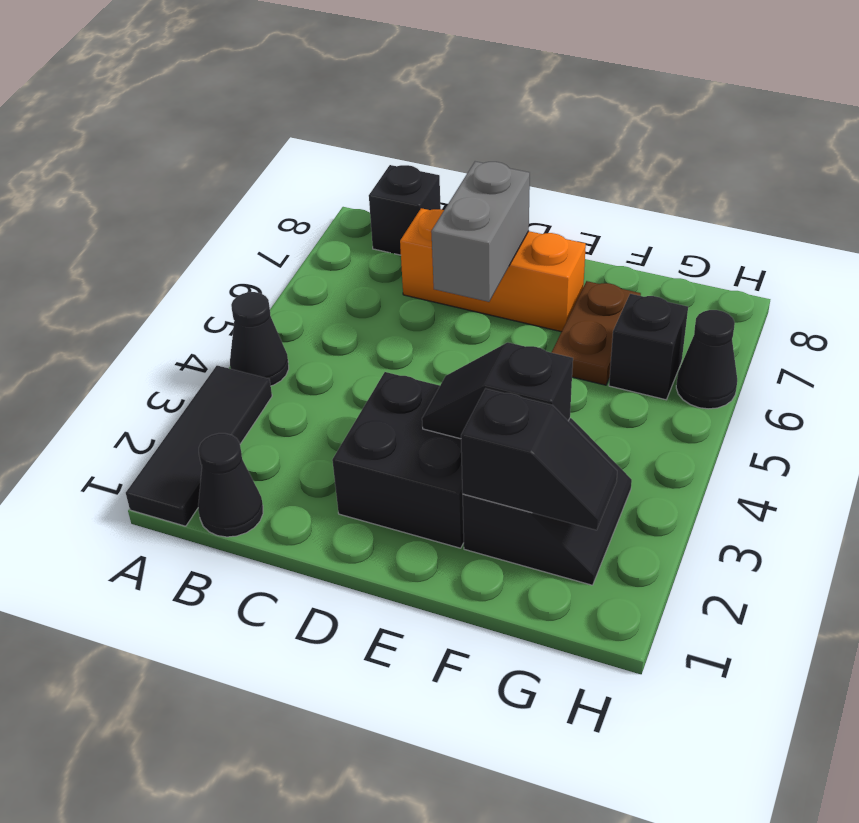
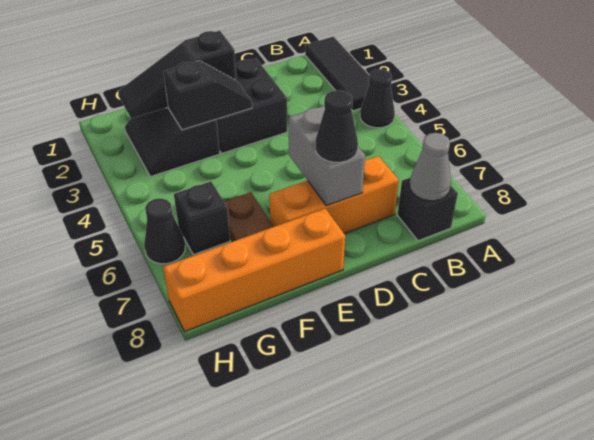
black 1x1 cone [198,433,263,537] -> black 1x1 cone moved to [316,90,358,162]
none -> grey 1x1 cone [409,133,451,201]
none -> orange 1x4 brick [163,208,345,331]
black 1x2 slope [461,389,617,530] -> black 1x3 slope [118,31,236,118]

